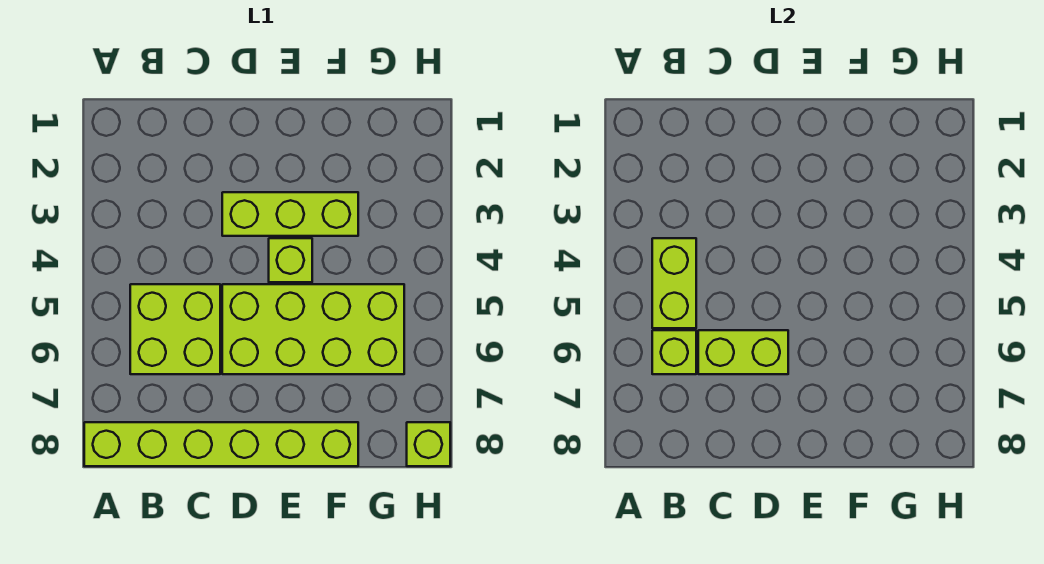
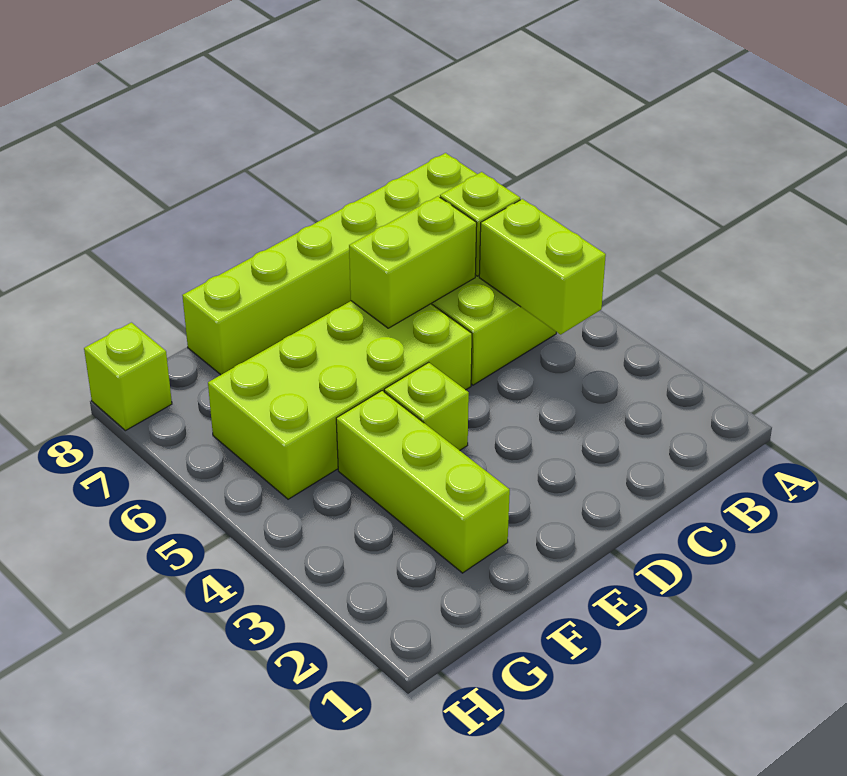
lime 1x3 brick [222,192,358,236] -> lime 1x3 brick turned to [336,391,510,573]

